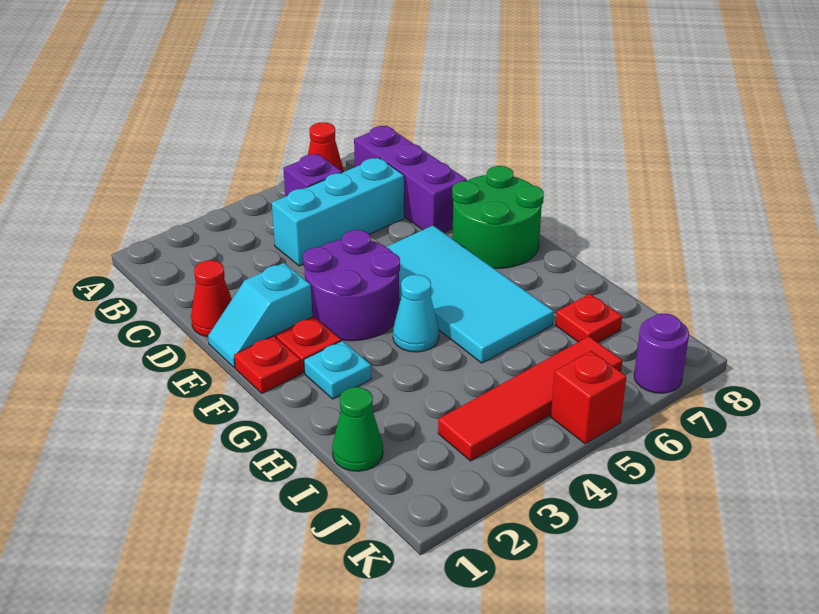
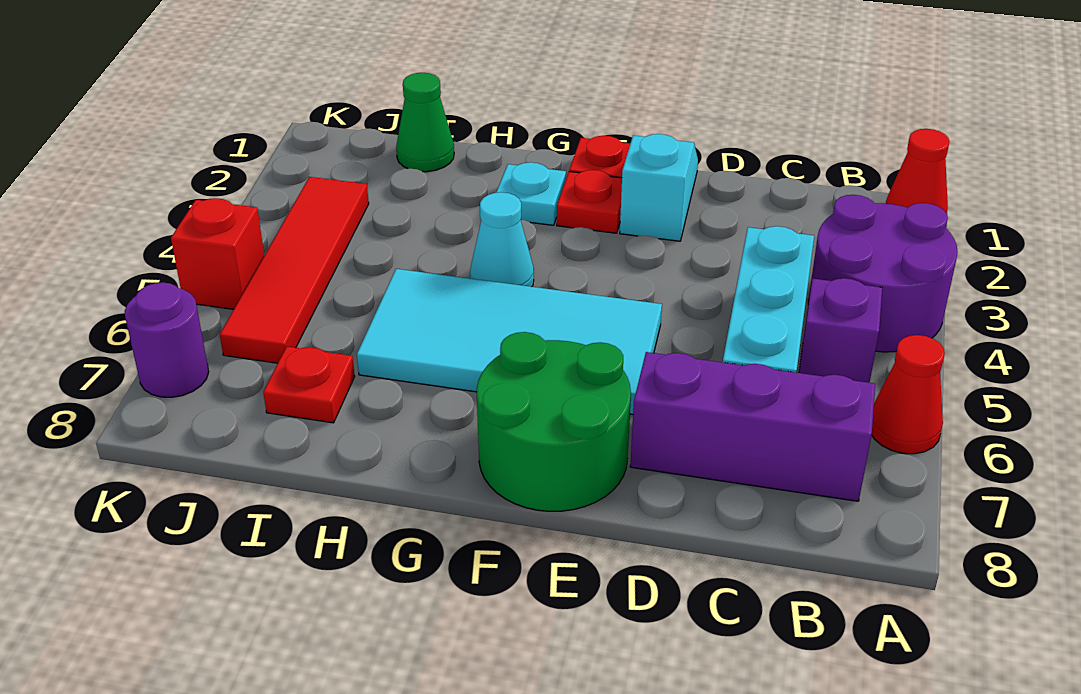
red 1x1 cone [191,260,232,337] -> red 1x1 cone moved to [886,129,950,213]
purple 2x2 round brick [303,230,400,341] -> purple 2x2 round brick moved to [808,195,958,352]

